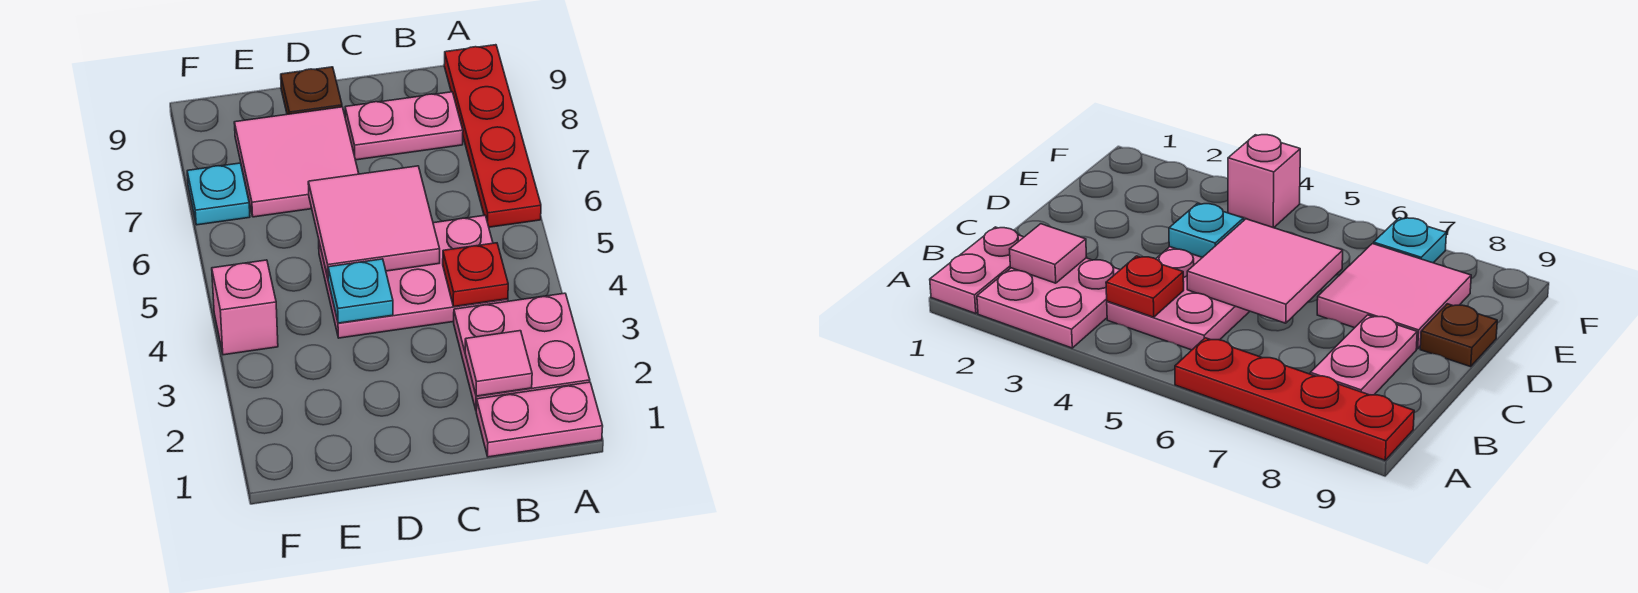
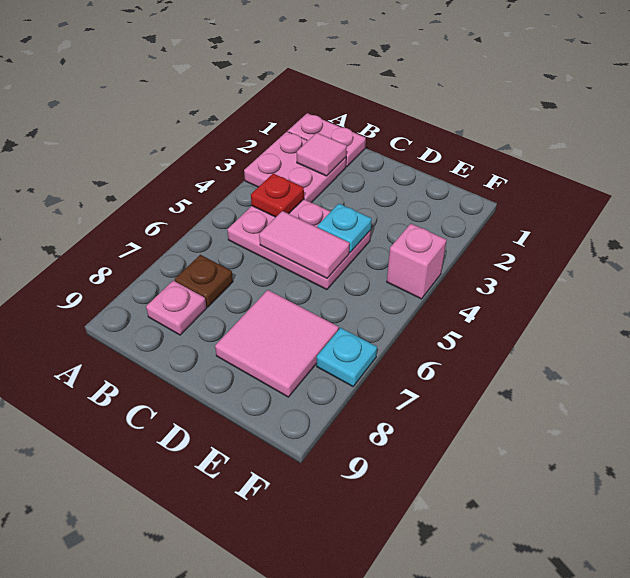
red 1x4 plate [444,45,541,227] -> none
pink 1x2 plate [345,92,463,160] -> pink 1x1 plate [146,281,207,335]
pink 2x2 tile [308,166,440,278] -> pink 1x2 tile [259,211,350,278]
brown 1x1 plate [281,67,342,114] -> brown 1x1 plate moved to [175,255,233,307]

